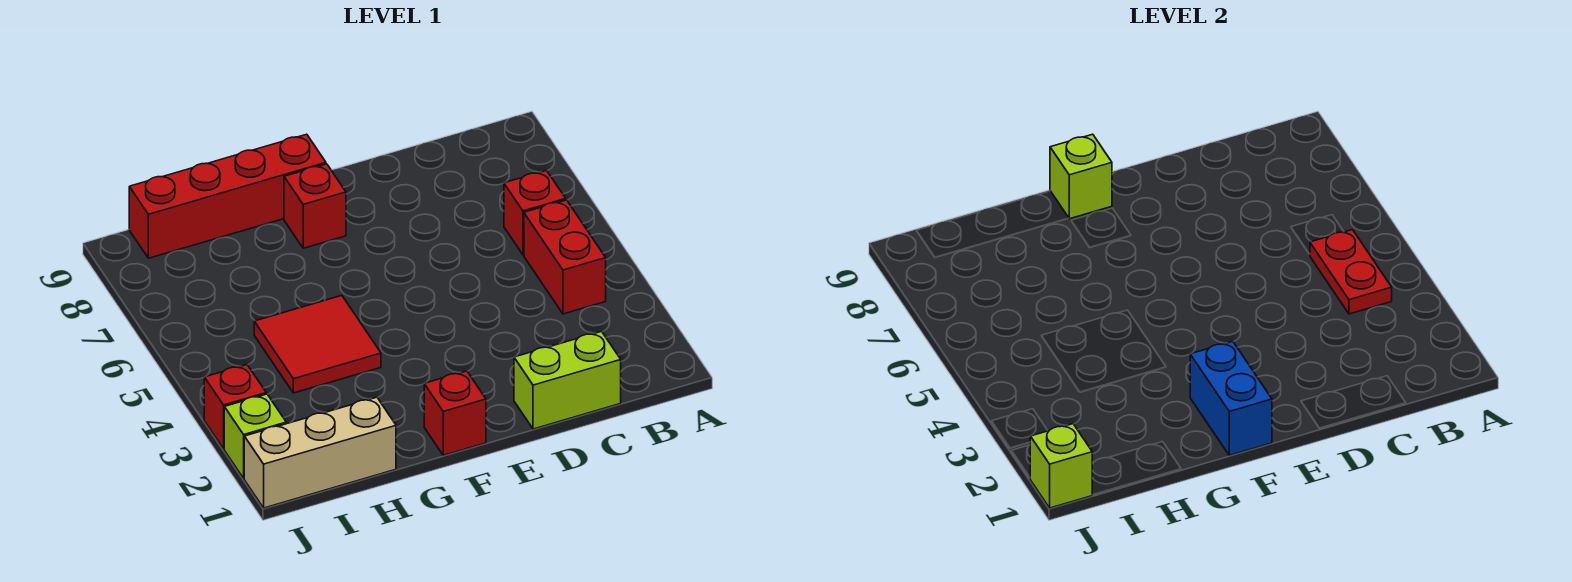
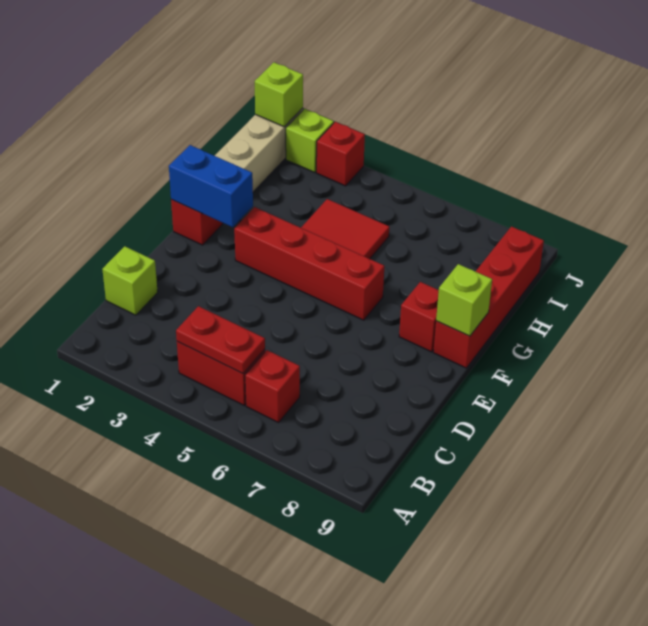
lime 1x2 brick [514,331,621,429] -> lime 1x1 brick [102,246,158,315]
none -> red 1x4 brick [234,207,384,320]

